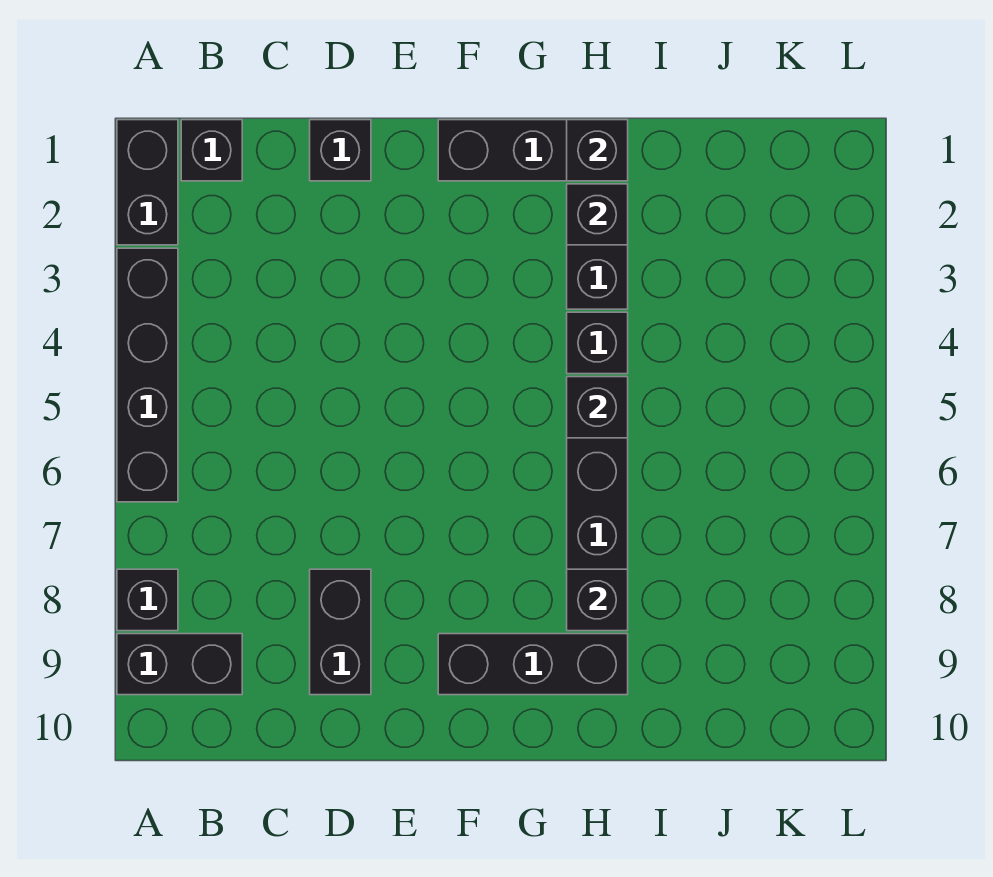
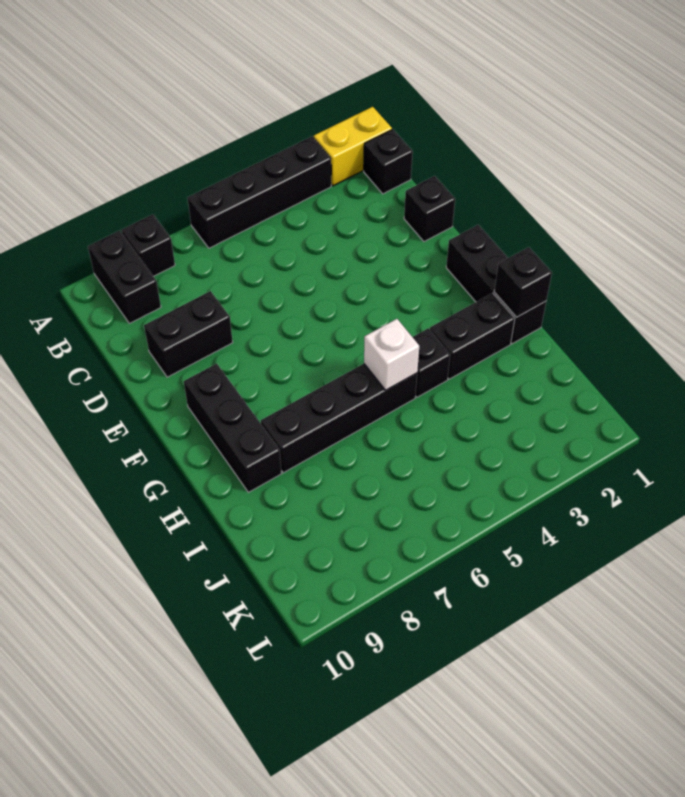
black 1x2 brick [117,120,178,245] -> yellow 1x2 brick [314,107,392,186]
black 1x1 brick [567,184,628,245] -> none
black 1x1 brick [567,377,628,438] -> white 1x1 brick [364,319,419,390]
black 1x1 brick [567,569,628,631] -> none

